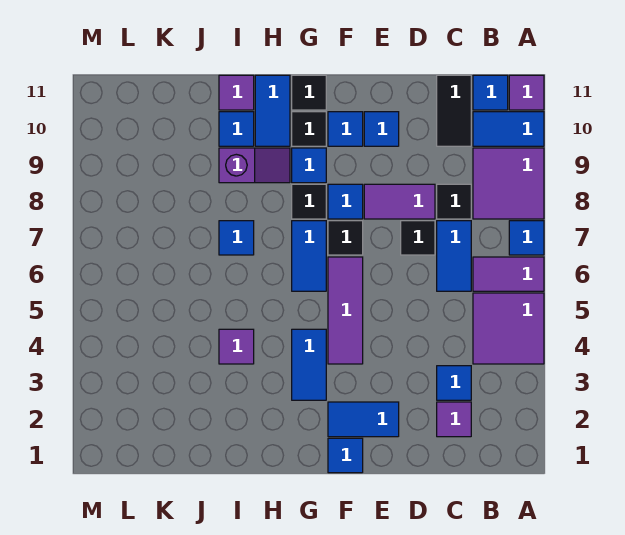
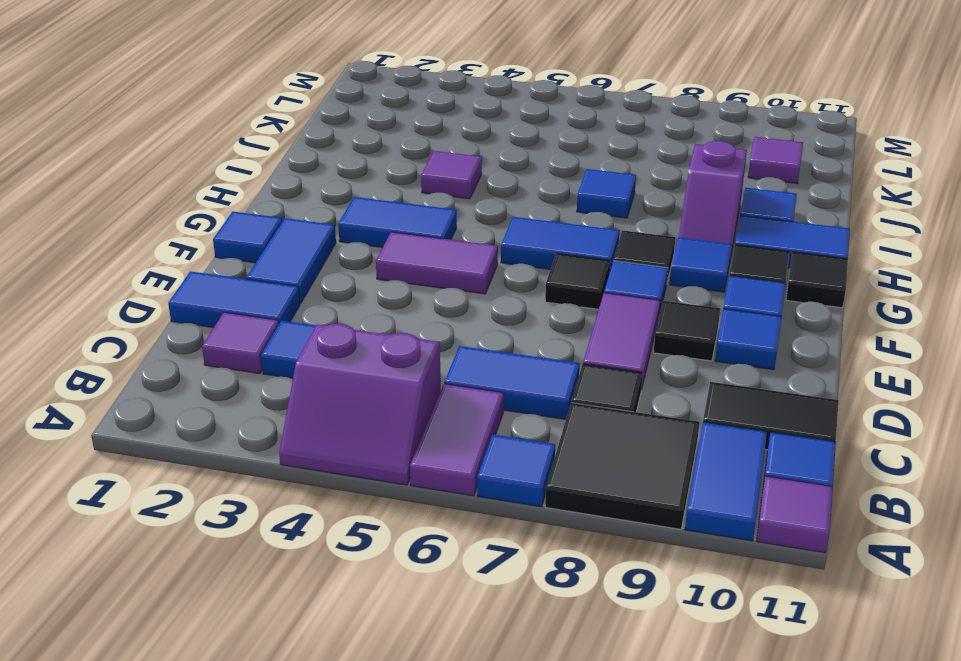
purple 2x2 tile [473,293,544,364] -> purple 2x2 slope [279,324,441,485]
purple 2x2 tile [473,148,544,219] -> black 2x2 tile [545,403,700,529]
none -> blue 1x2 tile [168,271,300,328]
black 1x1 tile [401,221,435,255] -> black 1x1 tile moved to [654,301,720,361]
purple 1x3 tile [328,257,363,364] -> purple 1x2 tile [376,232,498,294]
purple 1x1 tile [219,75,254,110] -> purple 1x1 tile moved to [748,137,803,183]

